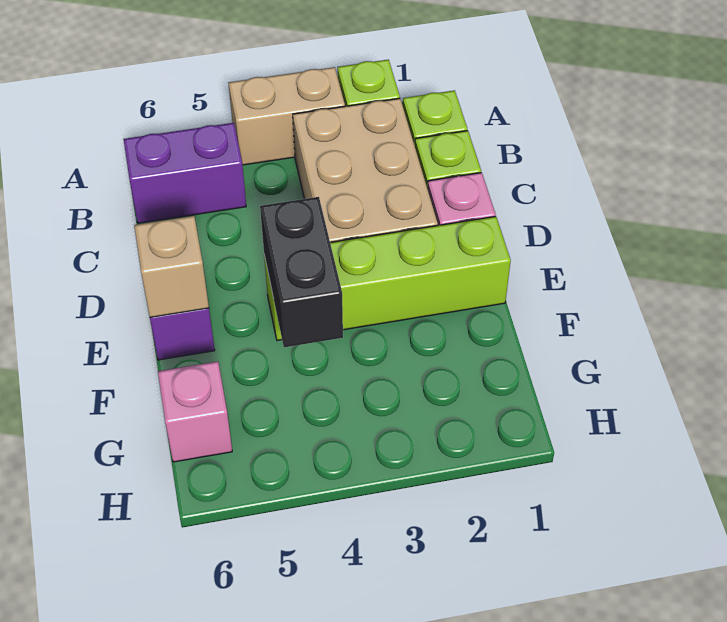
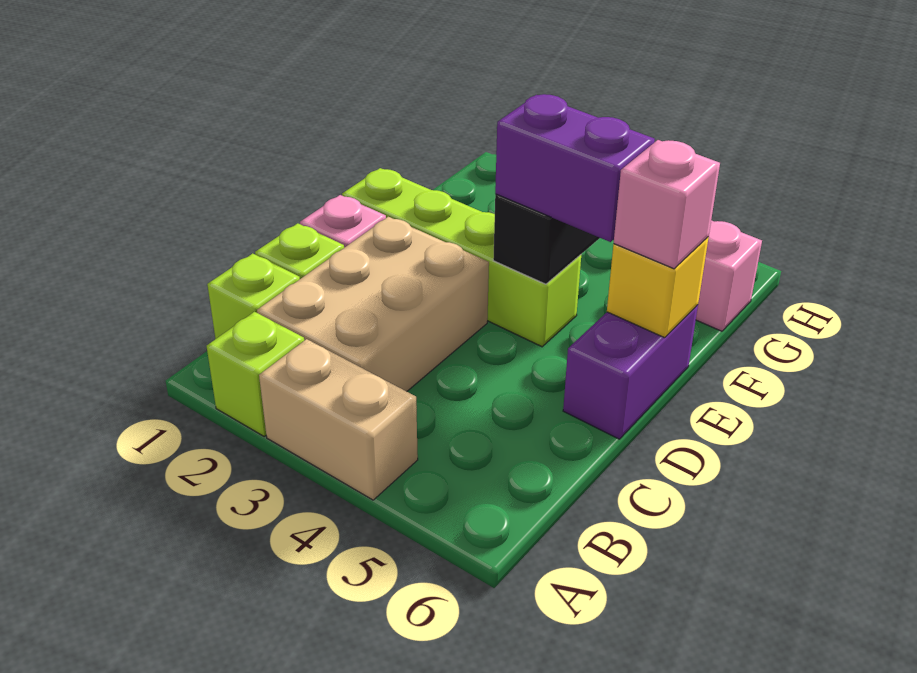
purple 1x2 brick [124,123,246,223] -> purple 1x2 brick moved to [495,94,655,242]
tan 1x1 brick [134,216,209,317] -> yellow 1x1 brick [607,237,709,338]
none -> pink 1x1 brick [614,140,720,269]

